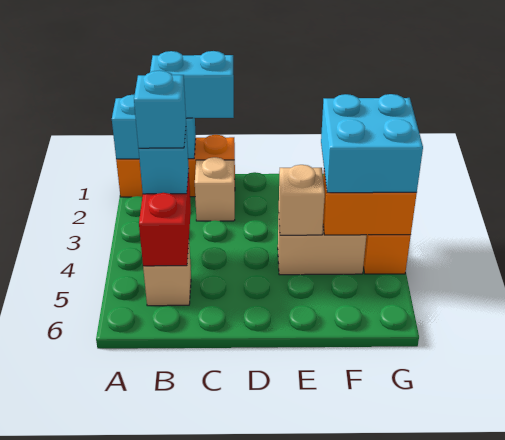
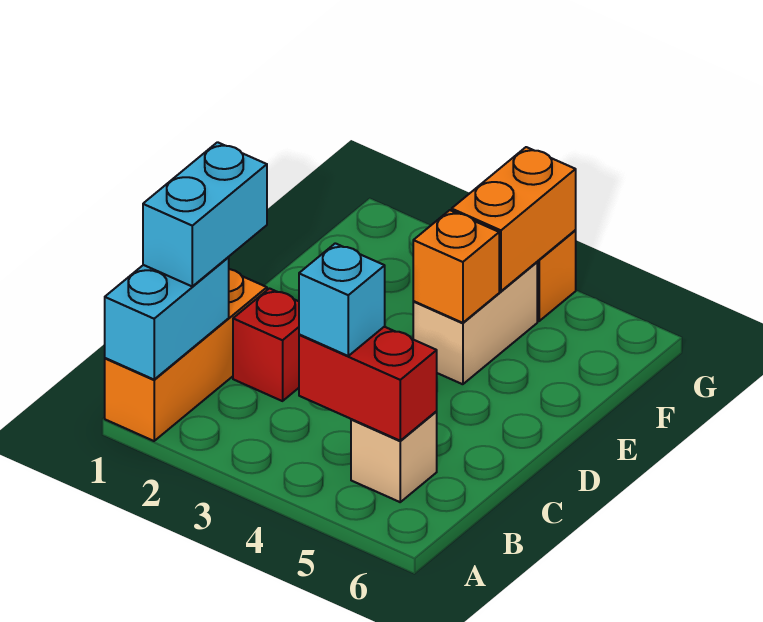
cyan 1x1 brick [134,70,186,148] -> none
tan 1x1 brick [195,157,235,221] -> red 1x1 brick [233,288,299,401]
tan 1x1 brick [279,165,325,235] -> orange 1x1 brick [413,210,499,323]
cyan 2x2 brick [321,94,423,193] -> none

